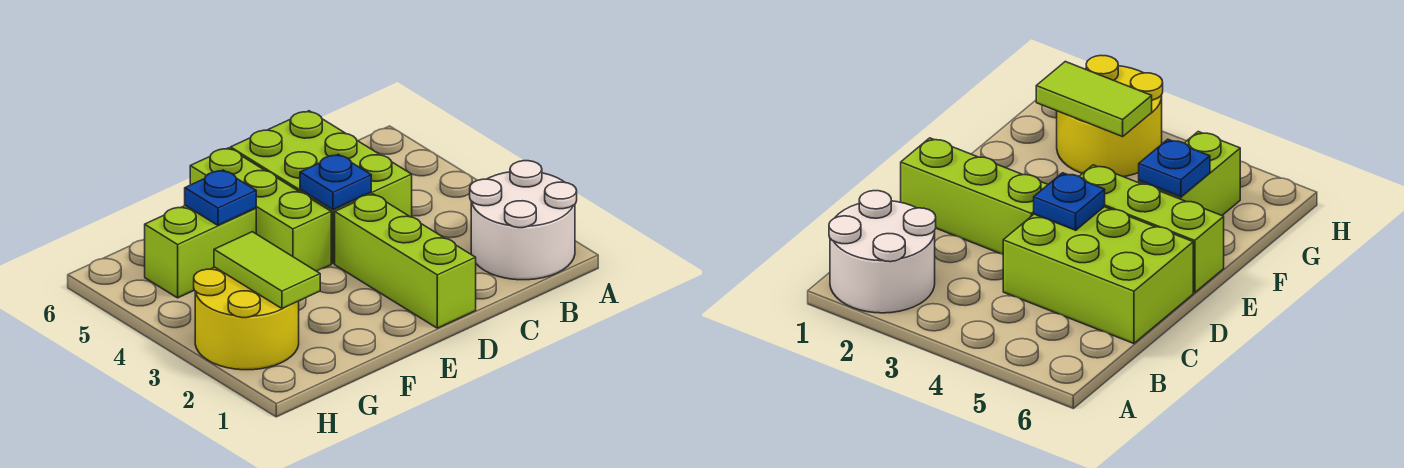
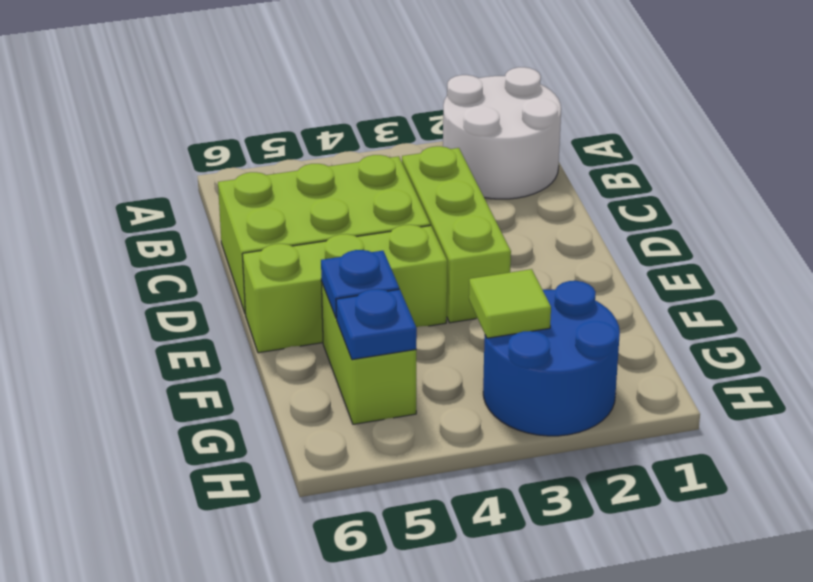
lime 1x3 brick [335,194,476,328] -> lime 1x3 brick turned to [402,146,511,323]
blue 1x1 plate [300,154,371,210] -> blue 1x1 plate moved to [336,289,417,360]
yellow 2x2 round brick [194,267,299,370] -> blue 2x2 round brick [483,281,620,436]
lime 1x2 tile [214,232,320,308] -> lime 1x1 tile [469,269,551,338]

